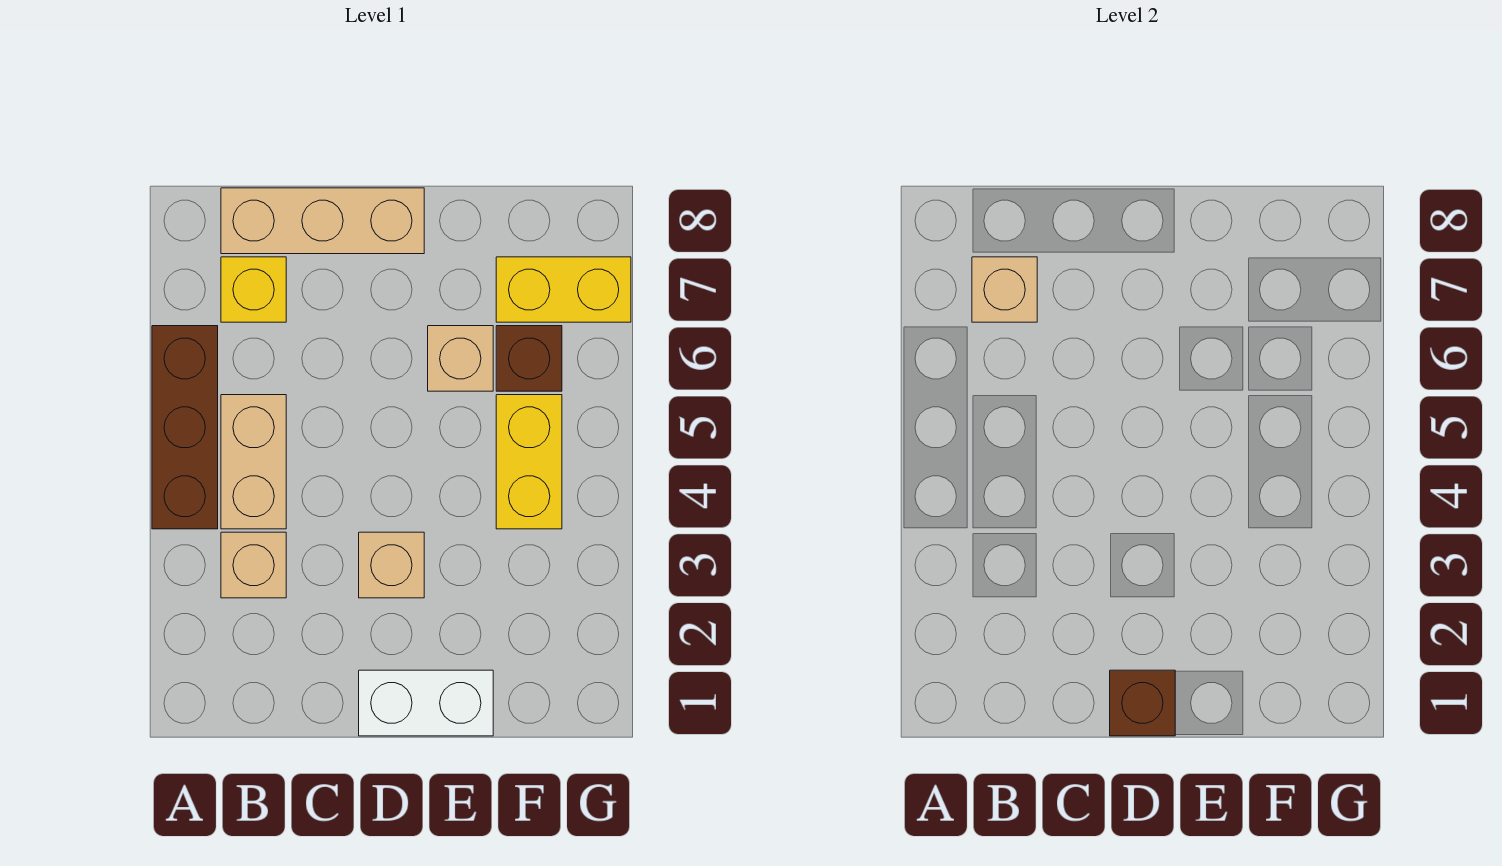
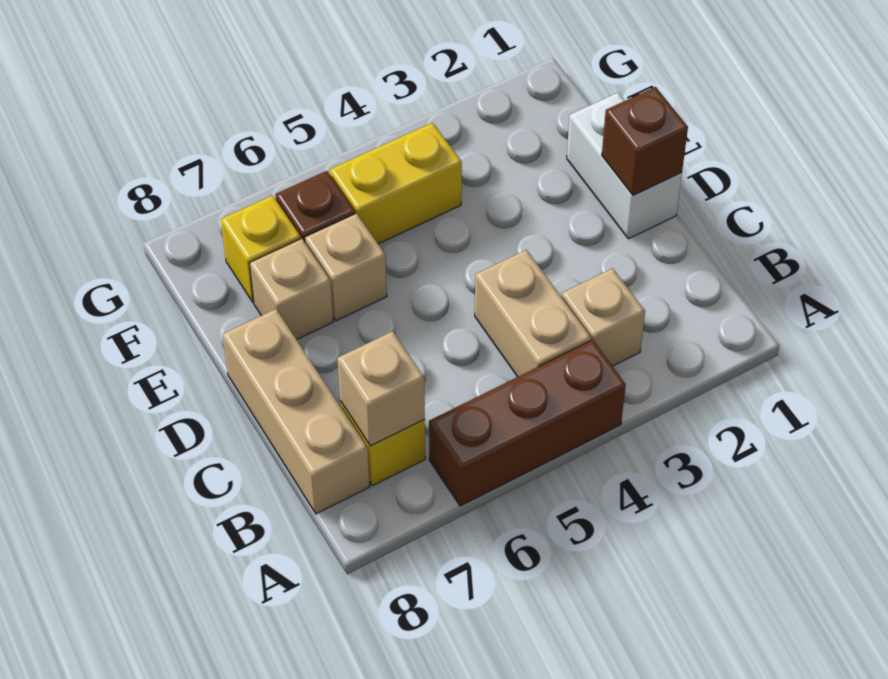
tan 1x2 brick [221,395,286,529] -> tan 1x2 brick turned to [475,250,591,377]
tan 1x1 brick [359,532,424,598] -> tan 1x1 brick moved to [250,239,333,340]
yellow 1x2 brick [496,257,631,322] -> yellow 1x1 brick [221,195,301,302]

